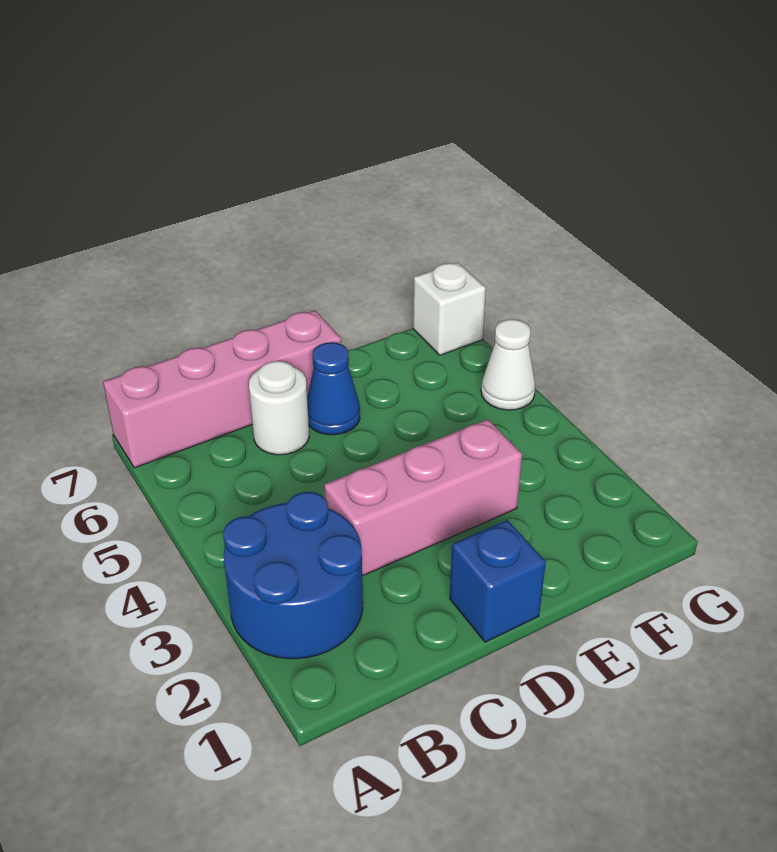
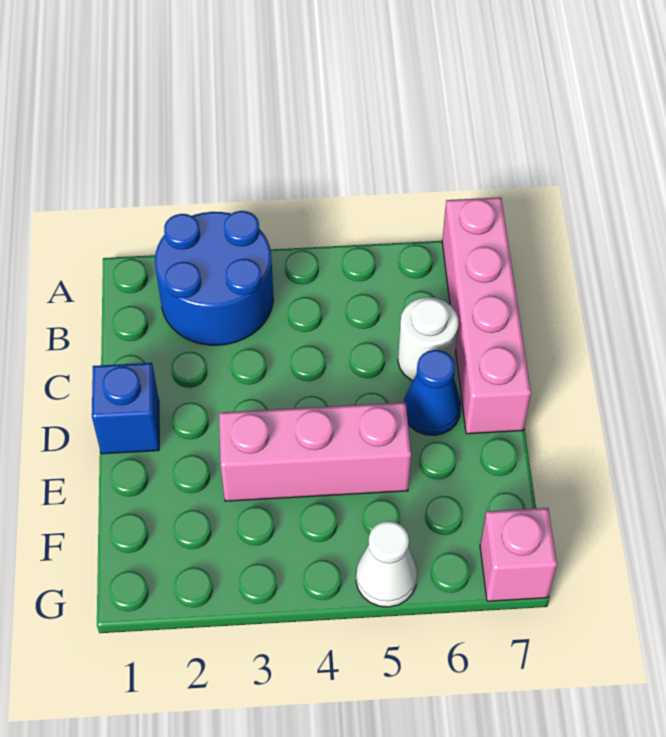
pink 1x3 brick [324,419,522,576] -> pink 1x3 brick turned to [219,402,411,501]
white 1x1 brick [413,262,486,355] -> pink 1x1 brick [480,508,557,601]

